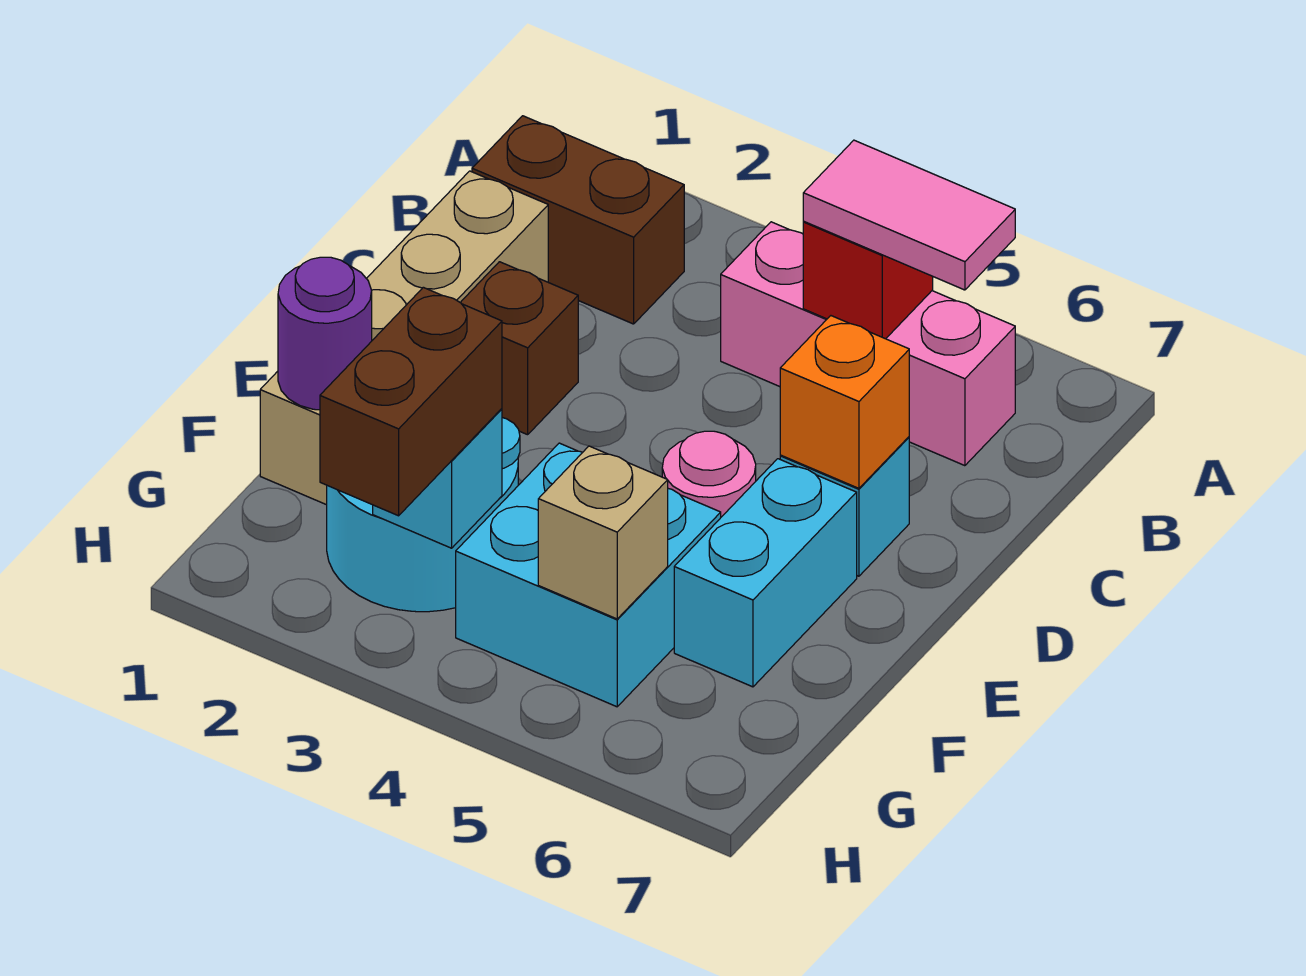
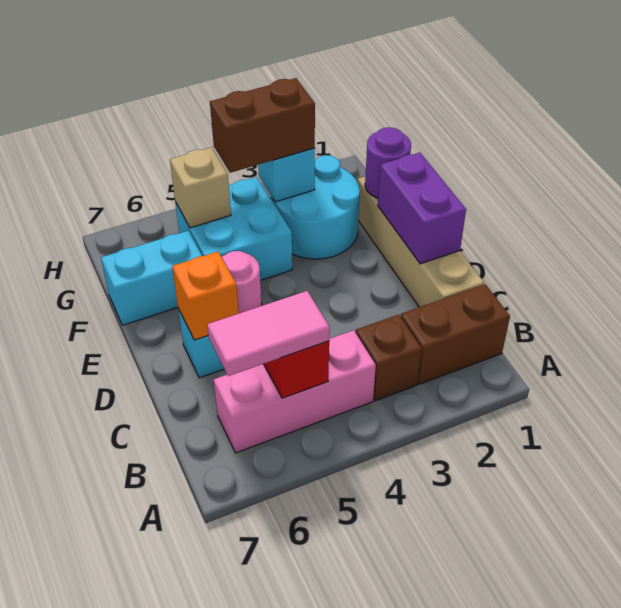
none -> purple 1x2 brick [378,153,466,264]
brown 1x1 brick [460,262,578,435] -> brown 1x1 brick moved to [356,315,422,401]
cyan 1x2 brick [674,459,857,687] -> cyan 1x2 brick turned to [101,231,202,325]
brown 1x2 brick [320,287,502,516] -> brown 1x2 brick turned to [210,78,315,173]

